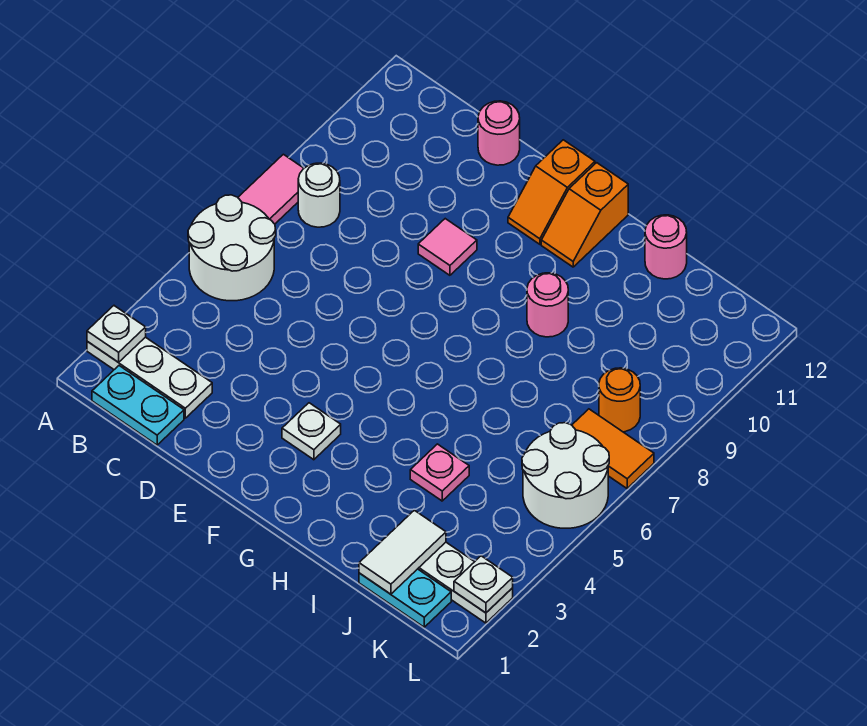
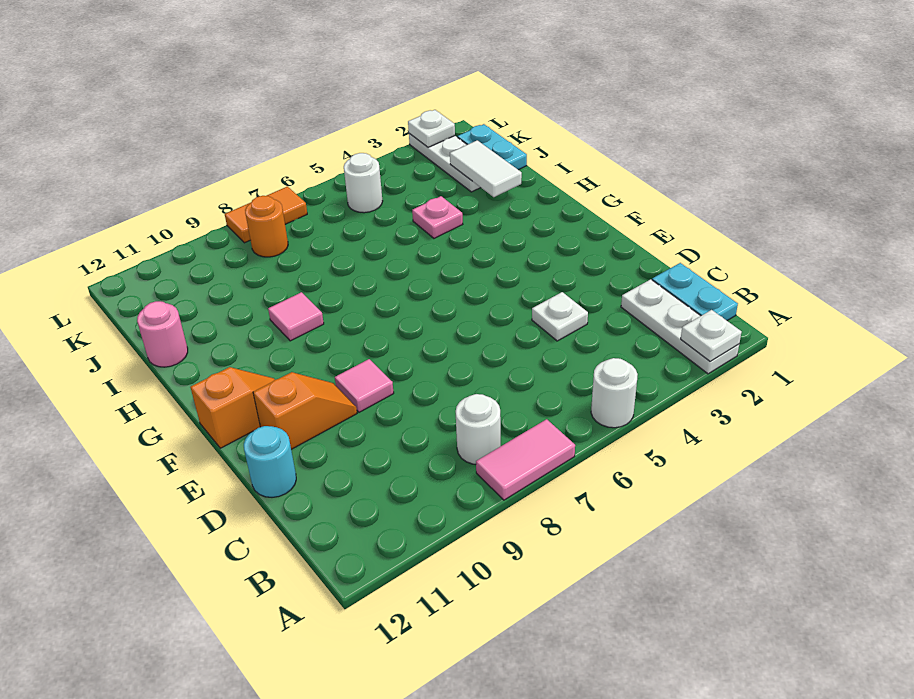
white 2x2 round brick [188,195,276,301] -> white 1x1 round brick [591,358,638,428]
pink 1x1 round brick [478,101,520,165] -> cyan 1x1 round brick [244,426,296,497]
white 1x1 plate [282,403,341,460] -> white 1x1 plate moved to [532,292,588,341]
orange 1x2 slope [541,163,628,267] -> orange 1x2 slope moved to [253,372,357,449]
pink 1x1 round brick [527,273,568,337] -> pink 1x1 tile [268,292,324,341]
white 1x2 tile [359,510,446,594] -> white 1x2 tile turned to [450,140,522,197]
white 2x2 round brick [522,423,609,528] -> white 1x1 round brick [344,153,383,213]
orange 1x2 tile [572,409,654,488] -> orange 1x2 tile turned to [225,187,307,243]

